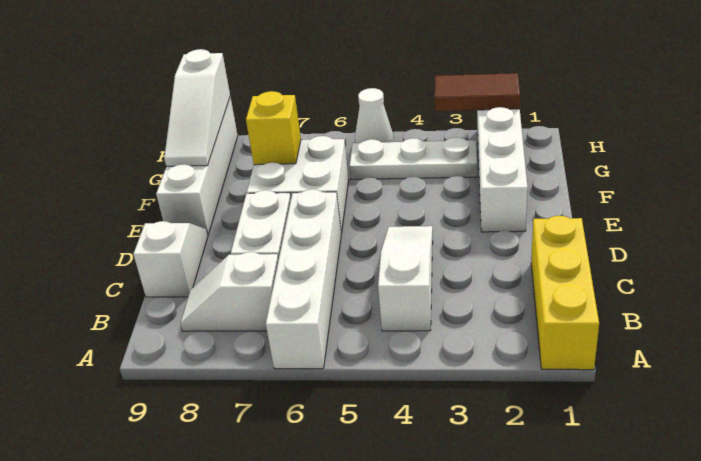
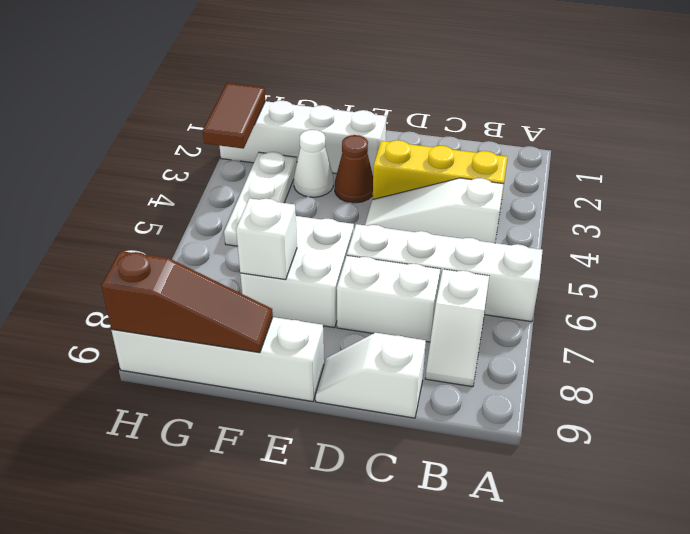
yellow 1x3 brick [531,216,599,370] -> yellow 1x3 brick moved to [373,140,508,215]
none -> brown 1x1 cone [335,135,373,203]
yellow 1x1 brick [246,91,301,165] -> white 1x1 brick [236,198,297,280]
white 1x3 slope [164,49,230,166] -> brown 1x3 slope [101,251,273,353]
white 1x1 cone [355,88,394,143] -> white 1x1 cone moved to [294,130,333,197]

